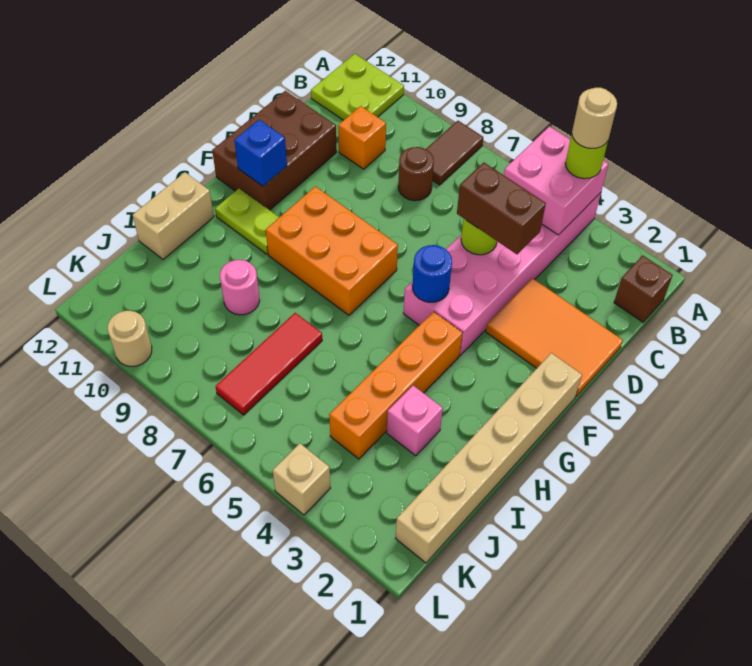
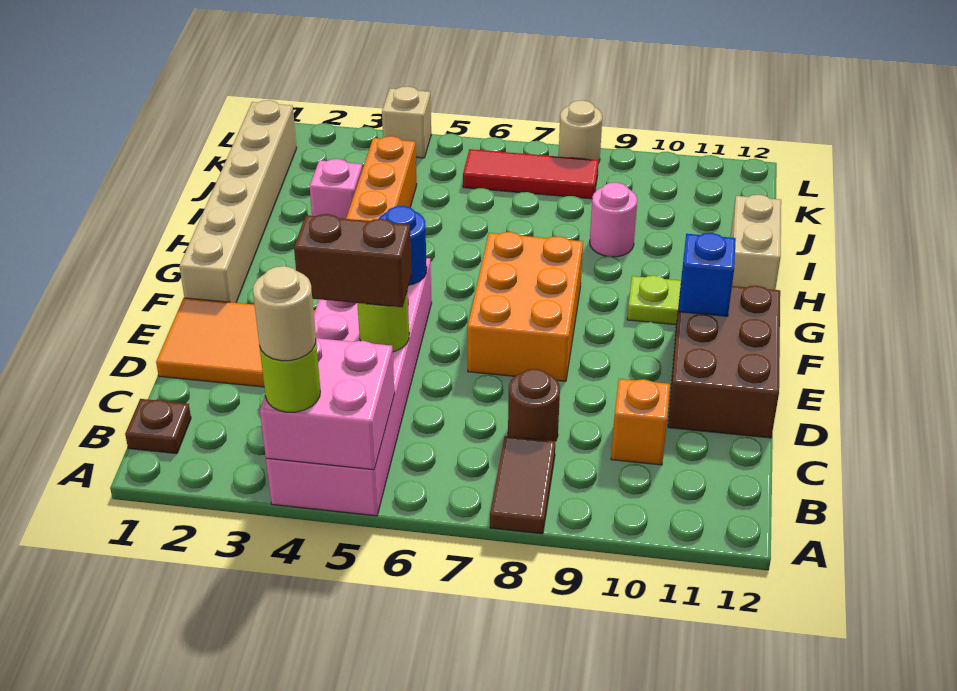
lime 2x2 plate [311,54,404,120] -> none
brown 1x1 brick [614,255,672,322] -> brown 1x1 plate [125,399,191,454]
orange 2x3 brick [266,186,398,315] -> orange 2x3 brick turned to [467,232,583,381]
red 1x3 tile [215,313,322,415] -> red 1x3 tile turned to [463,149,599,199]
tan 1x1 round brick [108,311,152,366] -> tan 1x1 round brick moved to [559,100,602,163]

